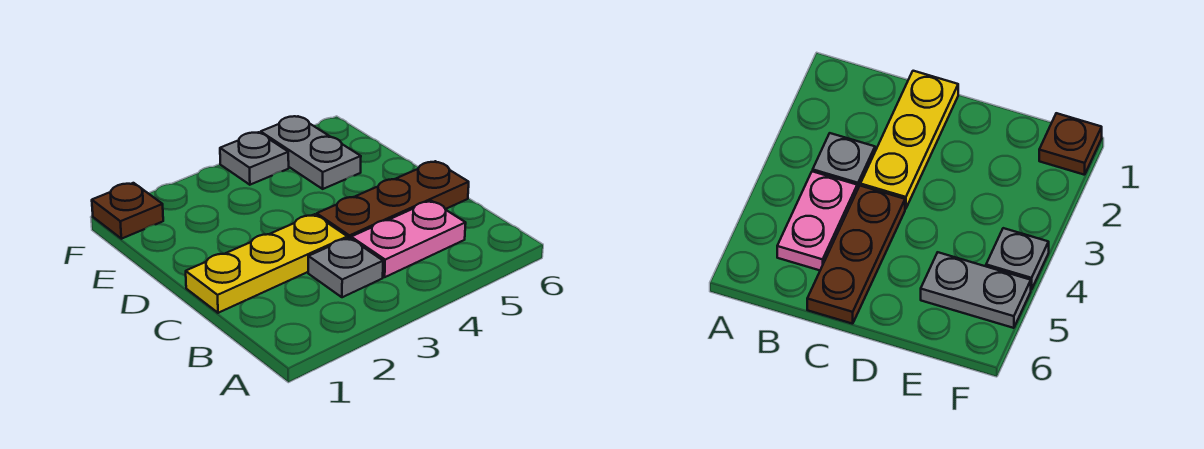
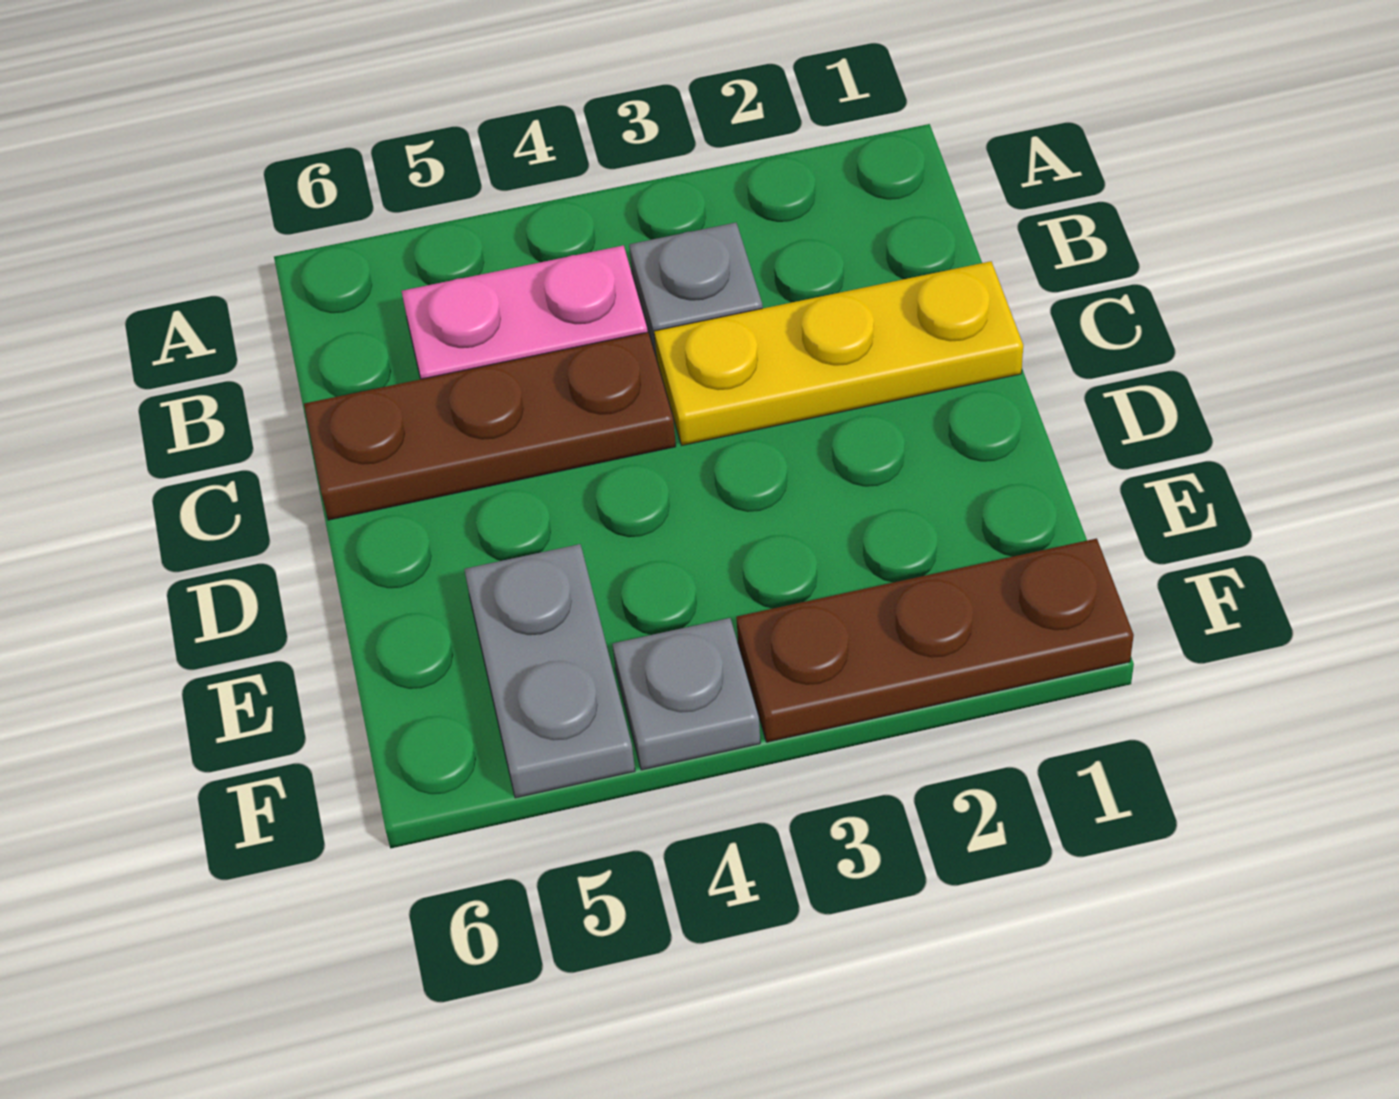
brown 1x1 plate [92,183,163,239] -> brown 1x3 plate [736,538,1134,742]

